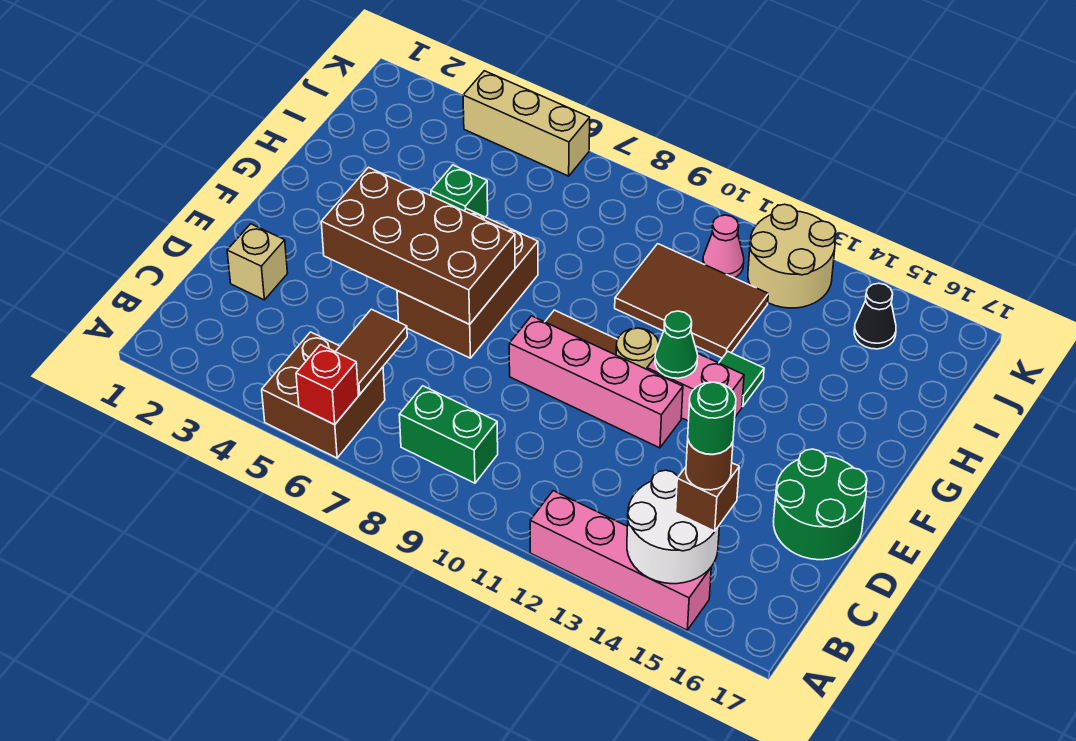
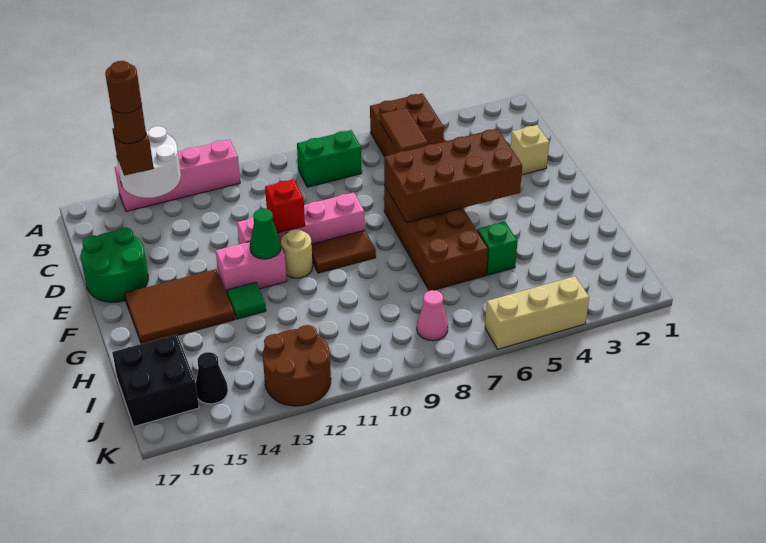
red 1x1 brick [296,345,358,425] -> red 1x1 brick moved to [265,179,305,233]
green 1x1 round brick [688,382,736,454] -> brown 1x1 round brick [105,61,142,113]
brown 2x3 brick [397,209,538,358] -> brown 2x4 brick [384,185,488,291]
brown 2x3 tile [615,244,768,358] -> brown 2x3 tile moved to [124,269,235,344]
none -> black 2x2 brick [112,334,199,427]
pink 1x1 cone [703,215,744,278] -> pink 1x1 cone moved to [417,290,448,341]
tan 2x2 round brick [748,204,836,308] -> brown 2x2 round brick [263,325,331,406]

